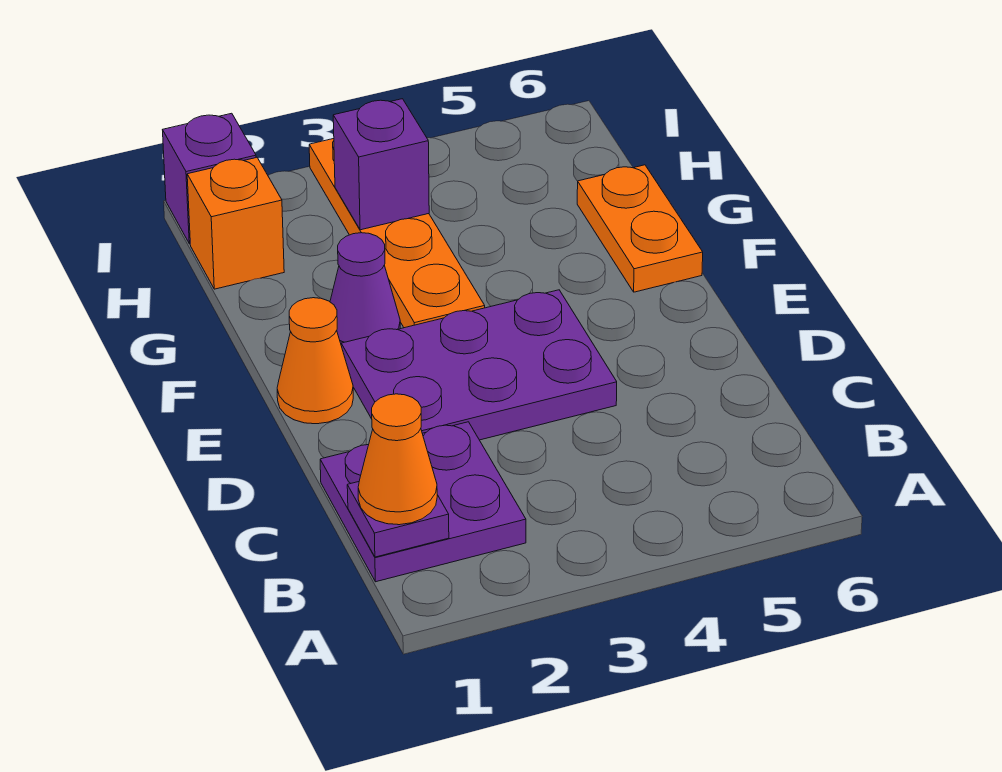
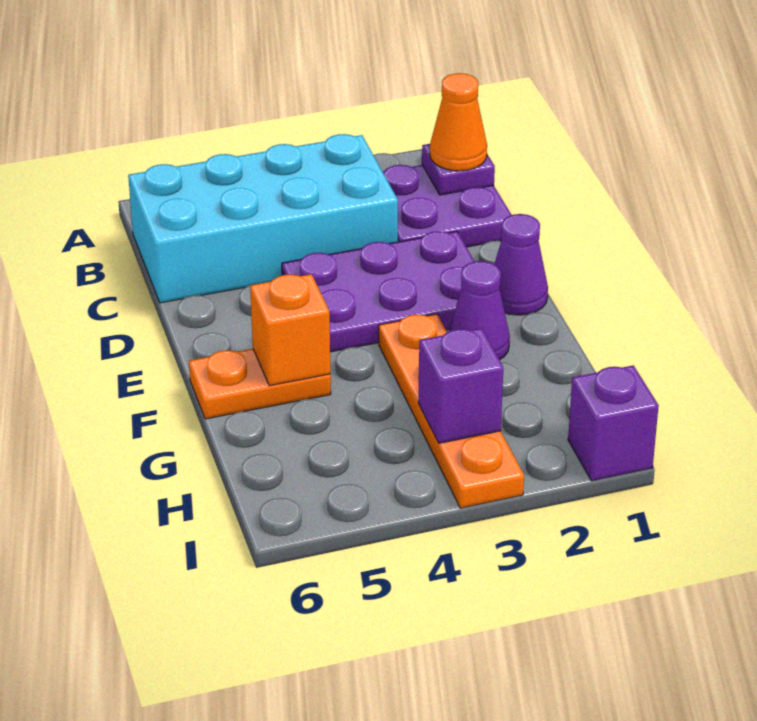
none -> cyan 2x4 brick [128,134,398,303]
orange 1x1 cone [277,298,353,424] -> purple 1x1 cone [494,214,548,315]
orange 1x2 plate [577,165,703,292] -> orange 1x2 plate turned to [189,349,331,419]
orange 1x1 brick [187,157,284,289] -> orange 1x1 brick moved to [250,274,330,386]

